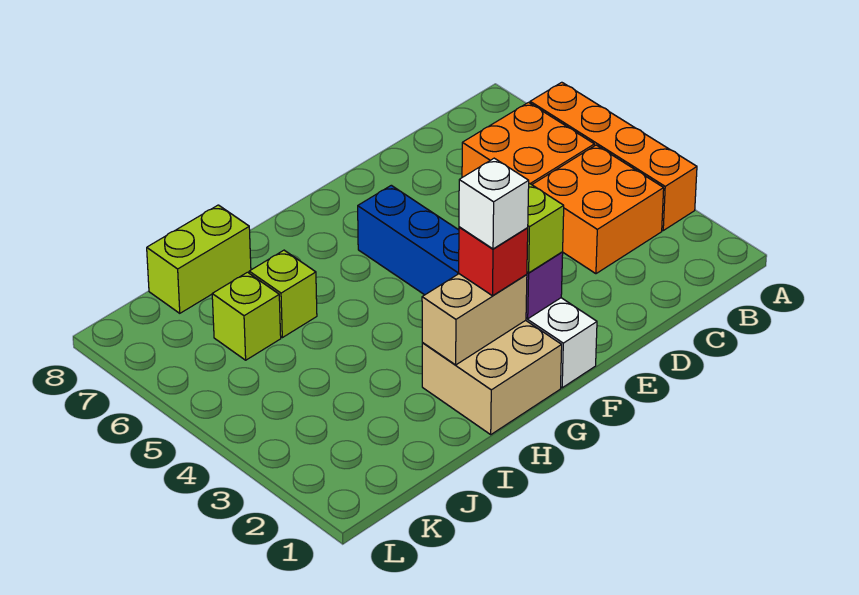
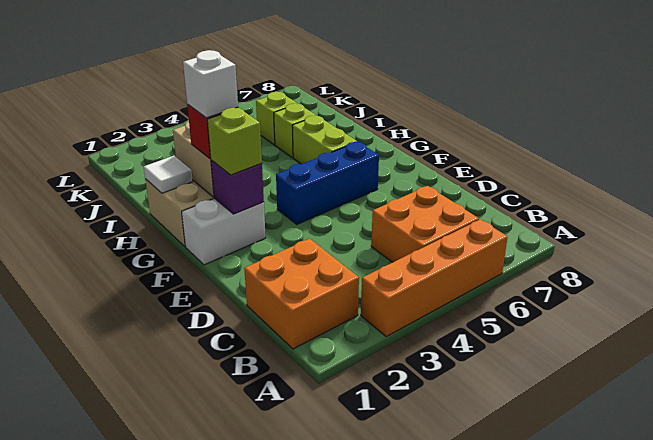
orange 2x2 brick [532,145,664,274] -> orange 2x2 brick moved to [244,239,359,349]
none -> white 1x1 tile [144,156,193,193]
lime 1x2 brick [147,205,251,313] -> lime 1x2 brick moved to [292,116,357,164]

